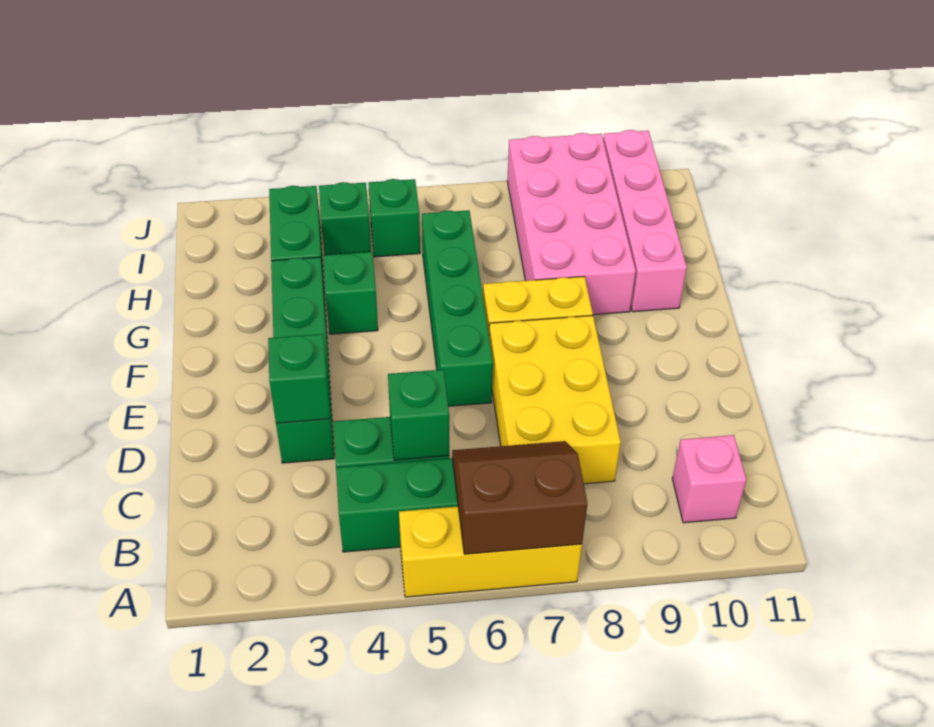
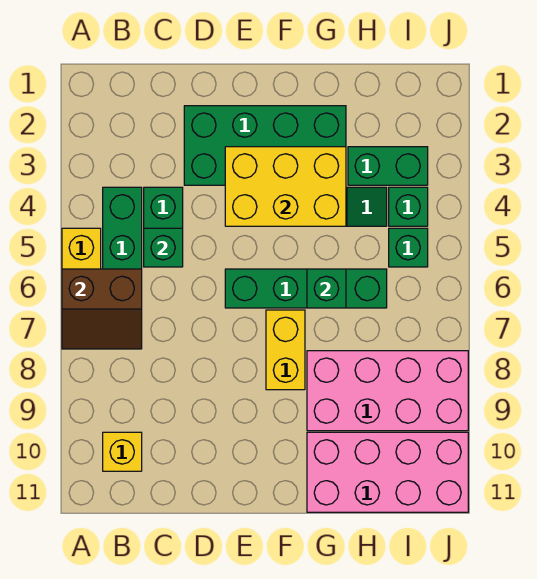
brown 2x2 slope [452,441,587,554] -> brown 2x2 slope turned to [62,269,142,349]
pink 1x1 brick [672,435,746,523] -> yellow 1x1 brick [103,432,142,471]
yellow 2x3 brick [489,316,621,484] -> yellow 2x3 brick moved to [225,147,346,226]
green 1x4 brick [271,257,334,463] -> green 2x4 brick [184,106,346,185]
green 1x1 brick [268,334,330,423] -> green 1x1 brick moved to [307,269,346,308]
pink 1x4 brick [603,130,687,312] -> pink 2x4 brick [307,432,468,512]

